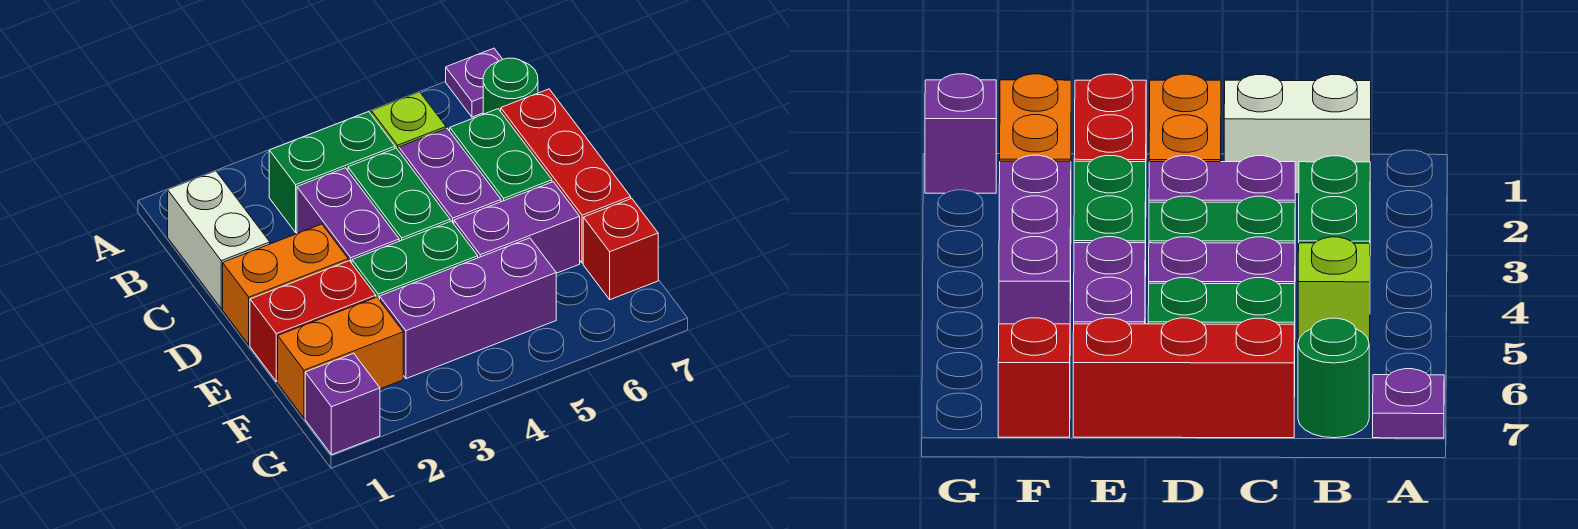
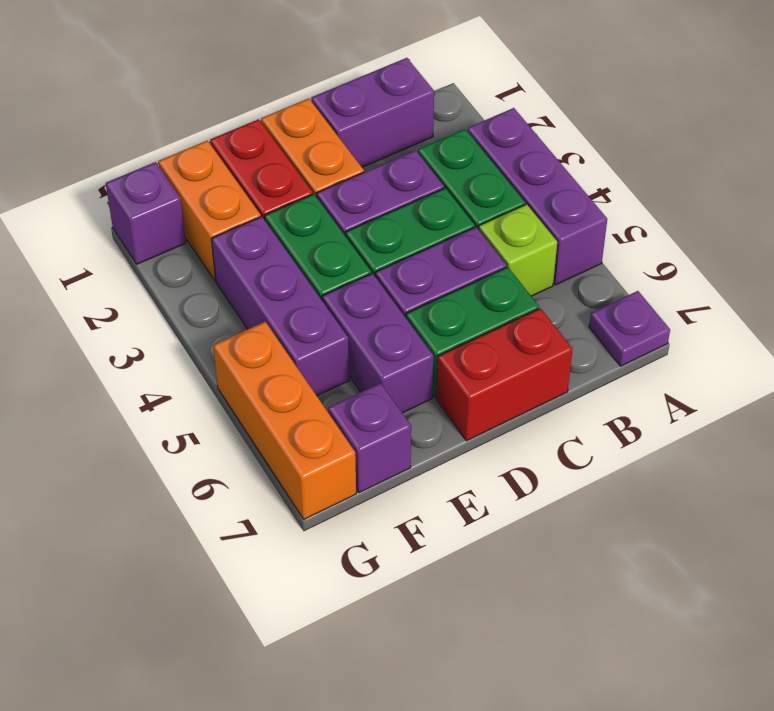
none -> purple 1x3 brick [467,108,607,285]
white 1x2 brick [168,171,270,309] -> purple 1x2 brick [311,58,434,167]
green 1x1 round brick [483,58,538,114] -> none
red 1x3 brick [501,89,631,263] -> red 1x2 brick [436,308,573,441]
red 1x1 brick [583,198,658,300] -> purple 1x1 brick [328,383,411,493]
none -> orange 1x3 brick [213,322,356,519]

